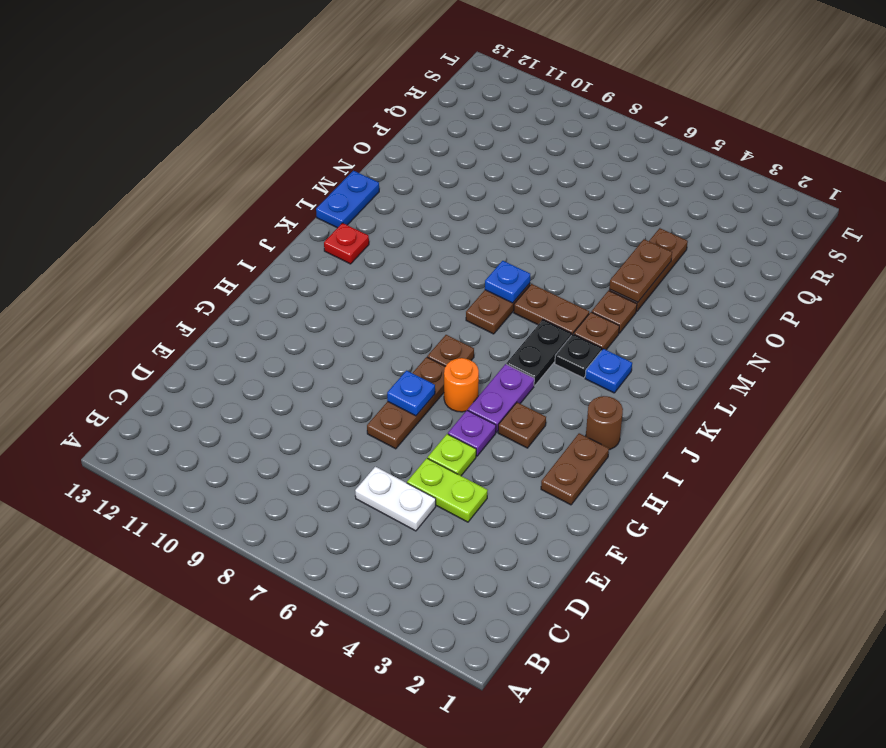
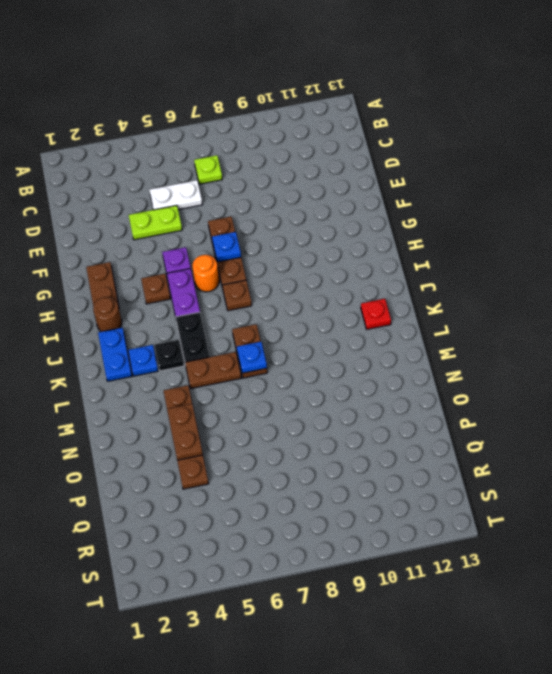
lime 1x1 plate [428,434,476,476] -> lime 1x1 plate moved to [194,155,222,184]
brown 1x1 plate [574,312,619,350] -> none
blue 1x2 plate [316,171,379,228] -> blue 1x2 plate moved to [98,328,132,381]

